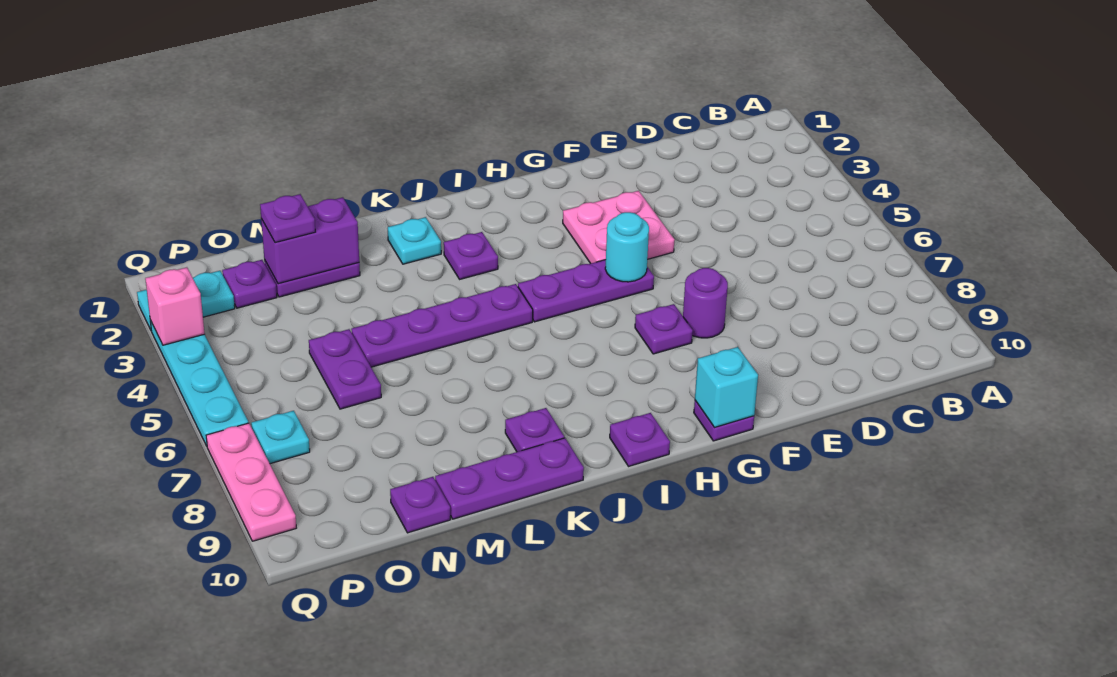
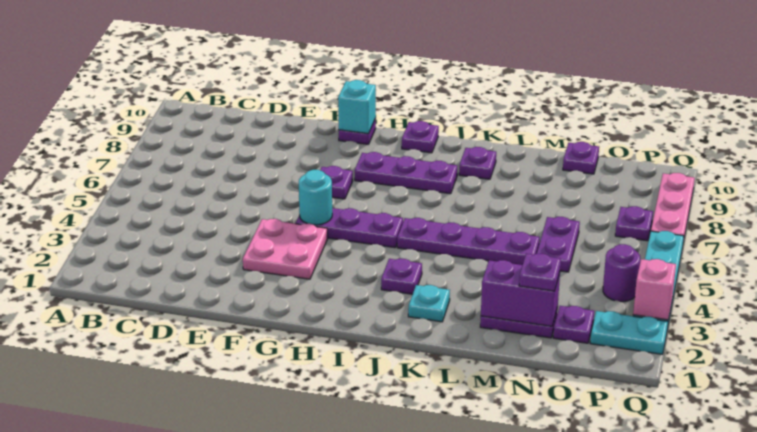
purple 1x1 round brick [683,268,728,338] -> purple 1x1 round brick moved to [603,244,640,302]
purple 1x3 plate [435,438,584,519] -> purple 1x3 plate moved to [355,152,457,194]
cyan 1x1 plate [251,411,310,464] -> purple 1x1 plate [615,206,653,241]

